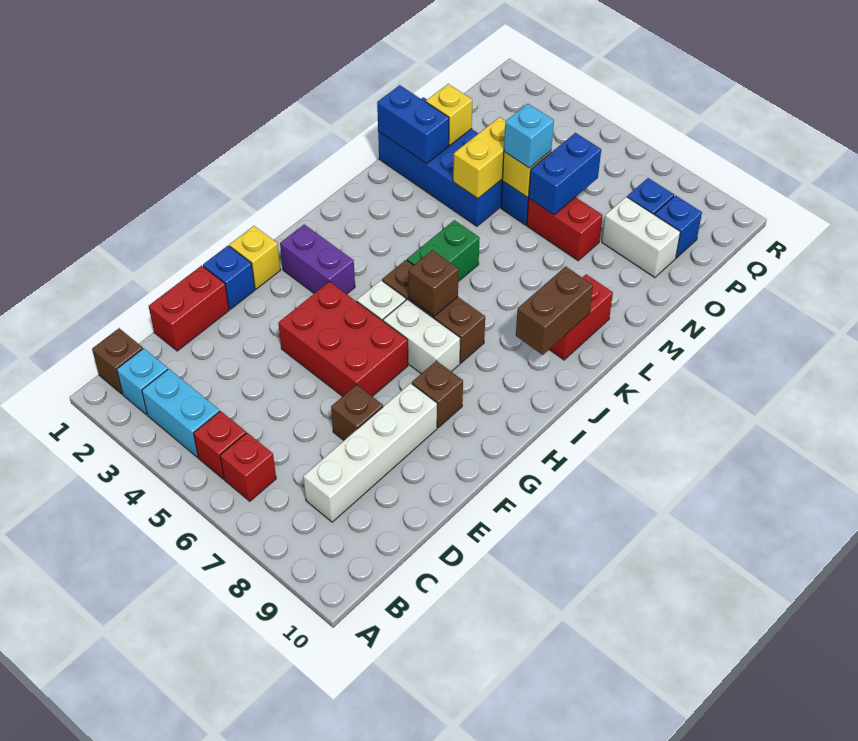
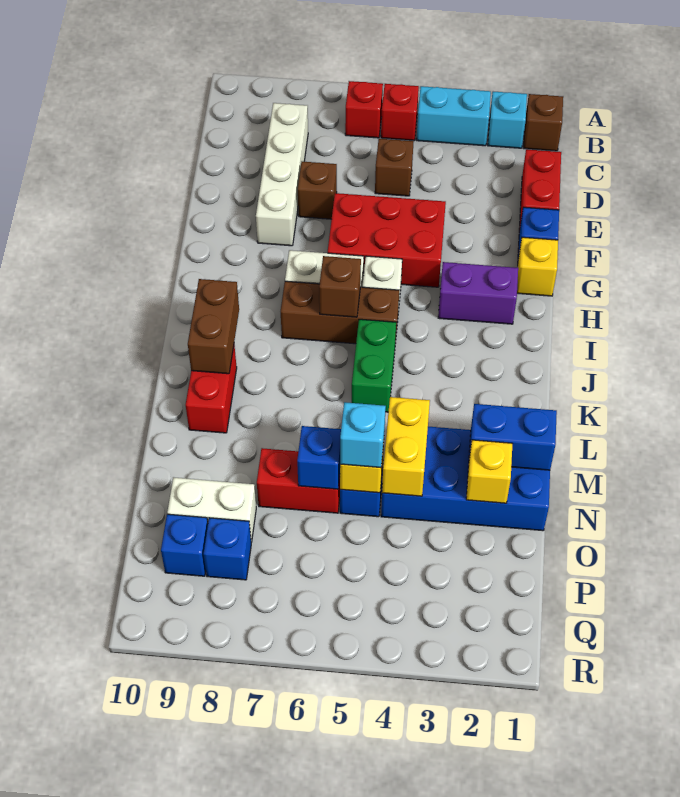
brown 1x1 brick [412,361,463,428] -> brown 1x1 brick moved to [375,139,414,196]
blue 1x2 brick [528,133,601,215] -> blue 1x1 brick [297,426,341,489]

